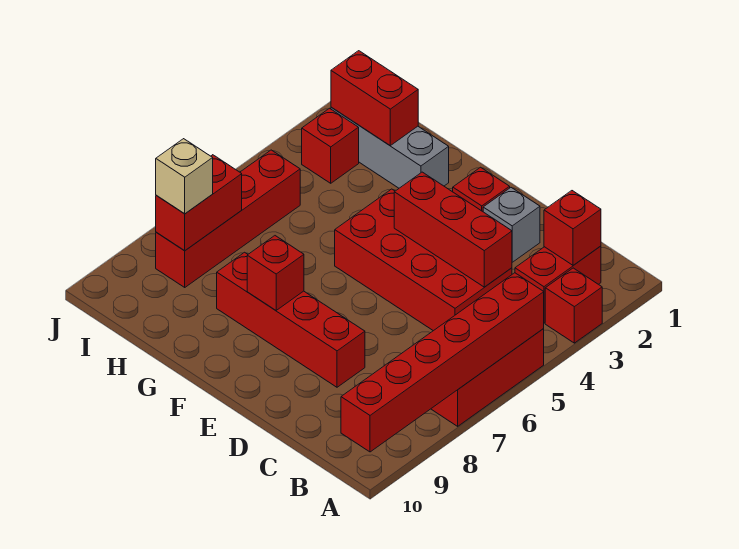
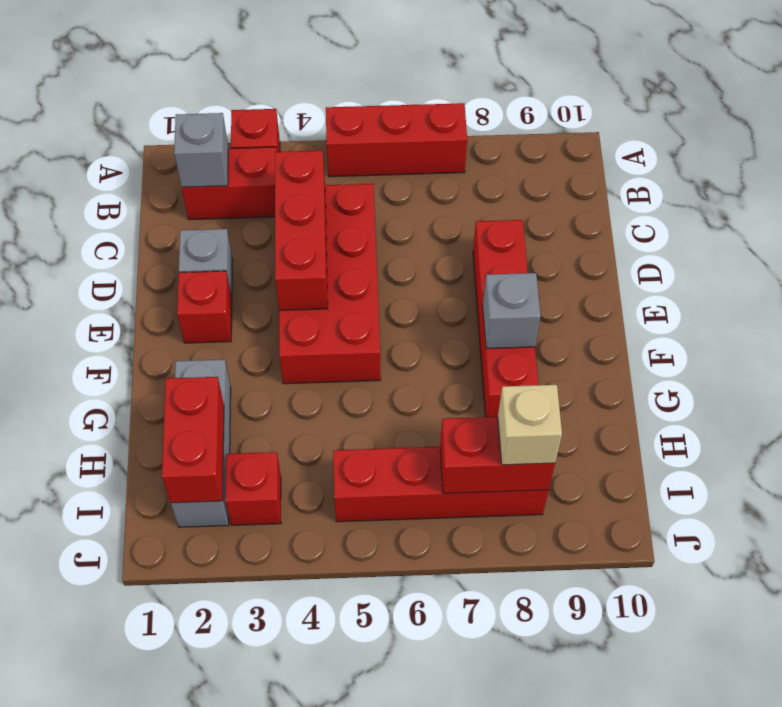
red 1x6 brick [341,273,544,452] -> none
red 1x1 brick [544,191,601,265] -> grey 1x1 brick [174,113,228,187]
red 1x1 brick [247,236,304,310] -> grey 1x1 brick [483,273,541,349]

